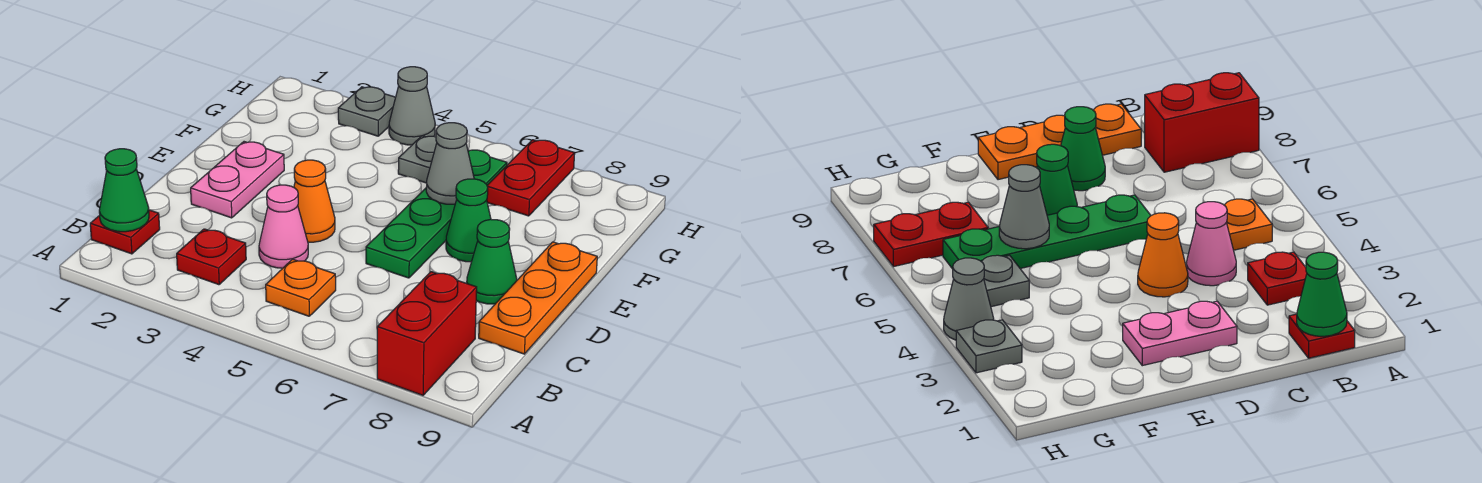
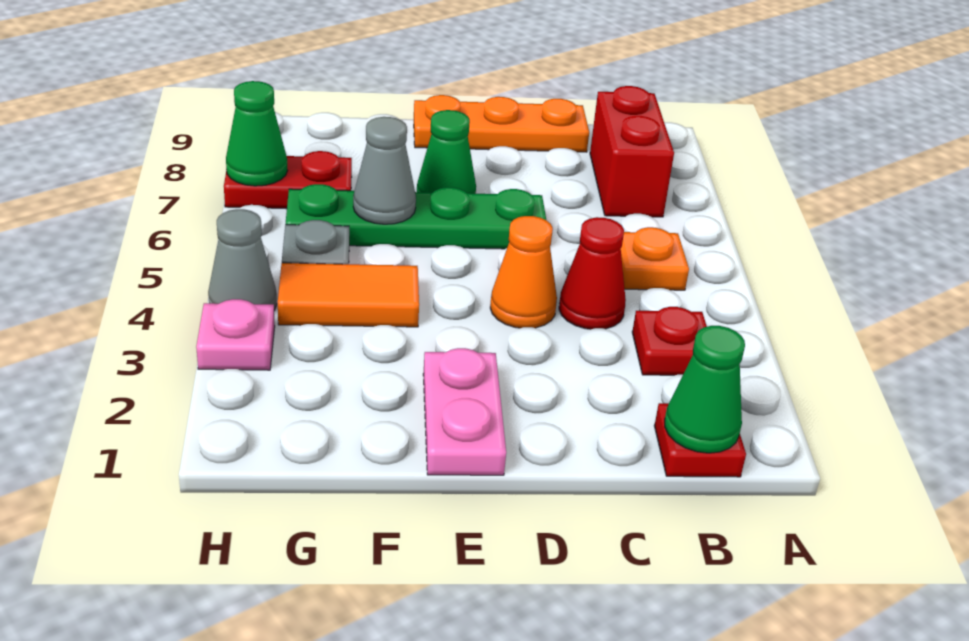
red 1x2 brick [377,272,477,395] -> red 1x2 brick turned to [590,86,674,217]
pink 1x1 cone [259,185,308,268] -> red 1x1 cone [559,217,626,329]
pink 1x2 plate [191,142,284,218] -> pink 1x2 plate turned to [423,348,506,475]
green 1x1 cone [467,219,517,304] -> green 1x1 cone moved to [226,81,288,186]
none -> orange 1x2 tile [278,263,419,327]
grey 1x1 plate [338,87,396,136] -> pink 1x1 plate [196,299,275,370]

